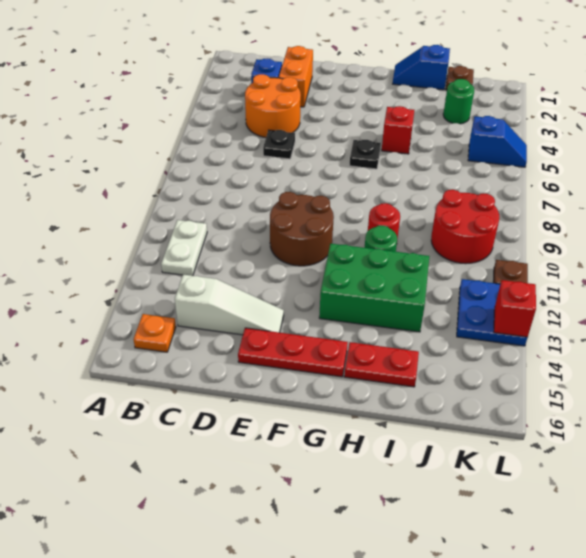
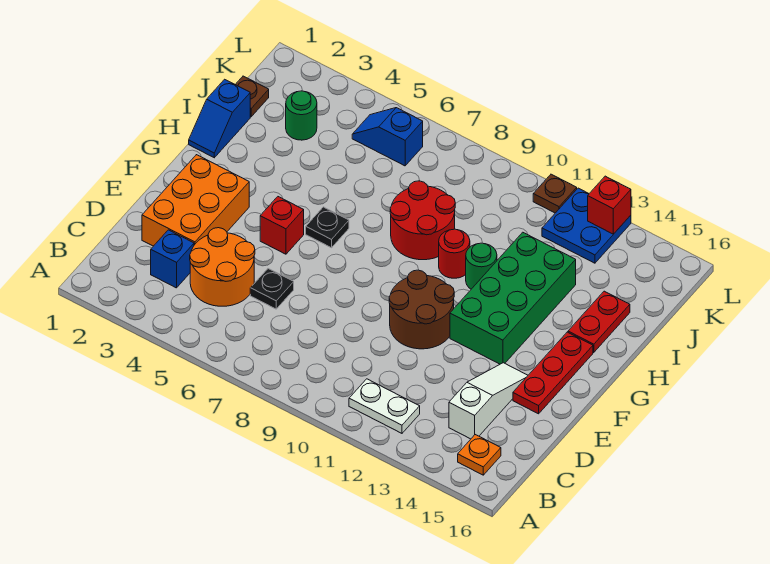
orange 1x2 brick [279,46,313,107] -> orange 2x3 brick [142,155,249,246]
green 2x3 brick [319,244,429,332] -> green 2x4 brick [450,232,576,364]
red 1x1 brick [382,106,414,154] -> red 1x1 brick moved to [260,197,304,254]
red 2x2 round brick [431,190,499,264] -> red 2x2 round brick moved to [390,181,455,260]
blue 1x2 slope [468,116,527,167] -> blue 1x2 slope turned to [352,108,423,166]

